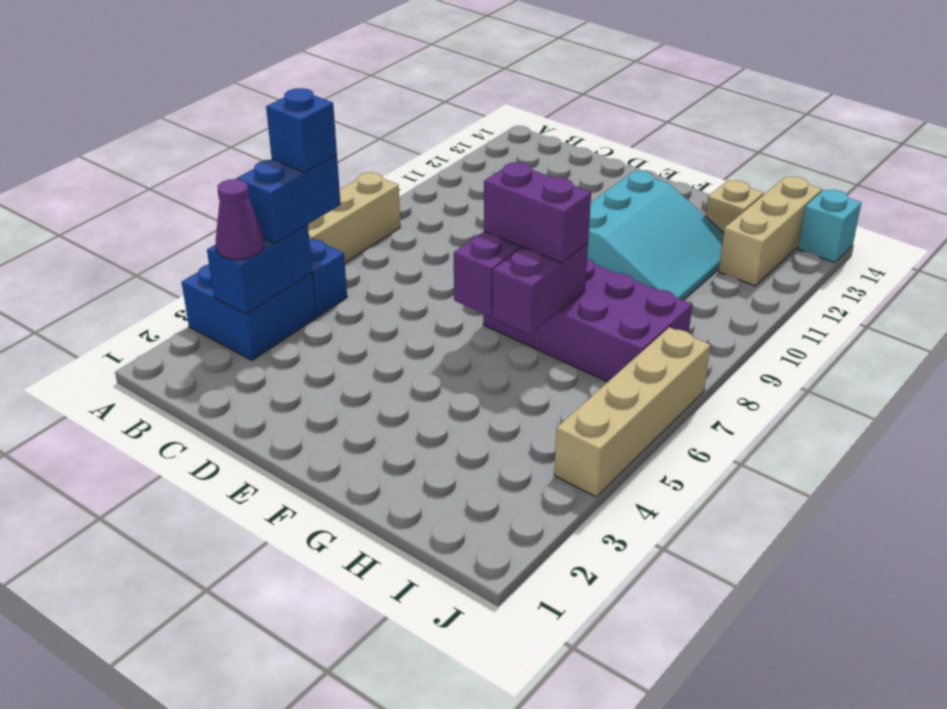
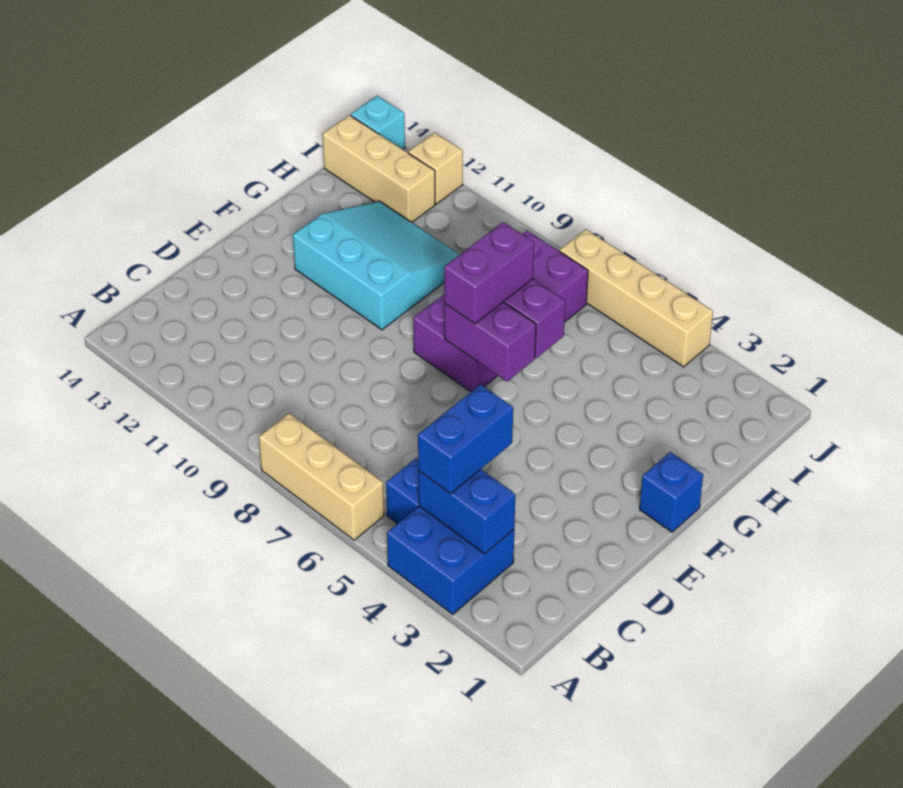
purple 1x1 cone [216,179,264,260] -> none
blue 1x2 brick [236,155,341,243] -> blue 1x2 brick turned to [418,384,513,493]
blue 1x1 brick [266,88,337,172] -> blue 1x1 brick moved to [640,452,703,532]
tan 1x1 brick [706,180,764,232] -> tan 1x1 brick moved to [408,132,463,204]

